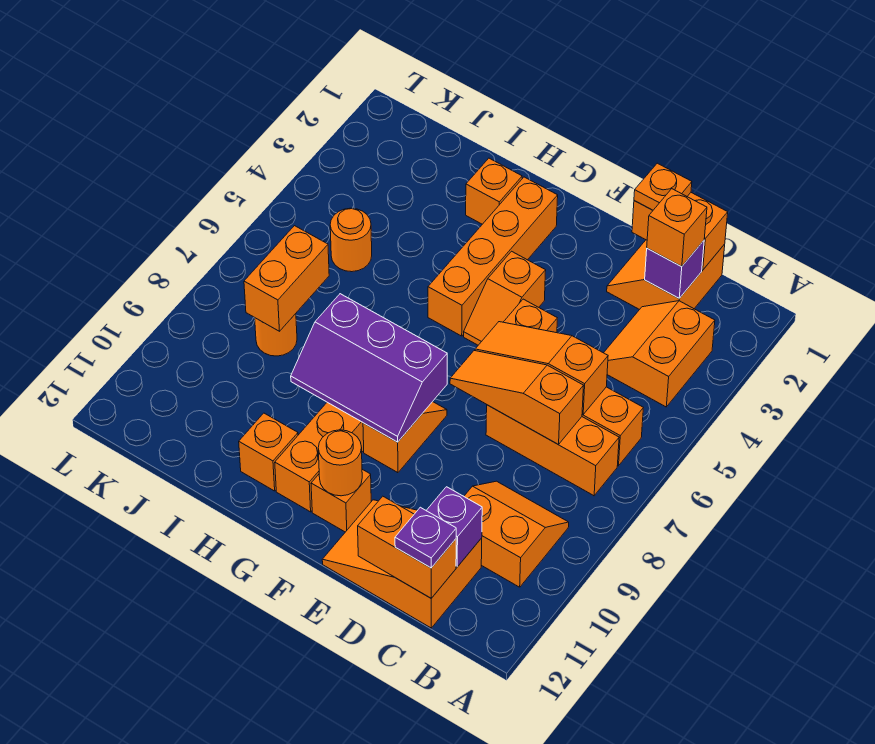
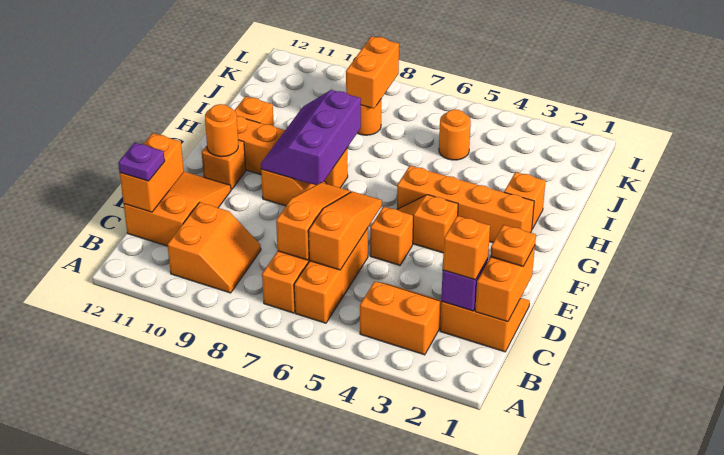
purple 1x1 brick [426,487,482,567] -> none
orange 1x2 brick [244,226,329,331] -> orange 1x2 brick turned to [346,36,399,109]

